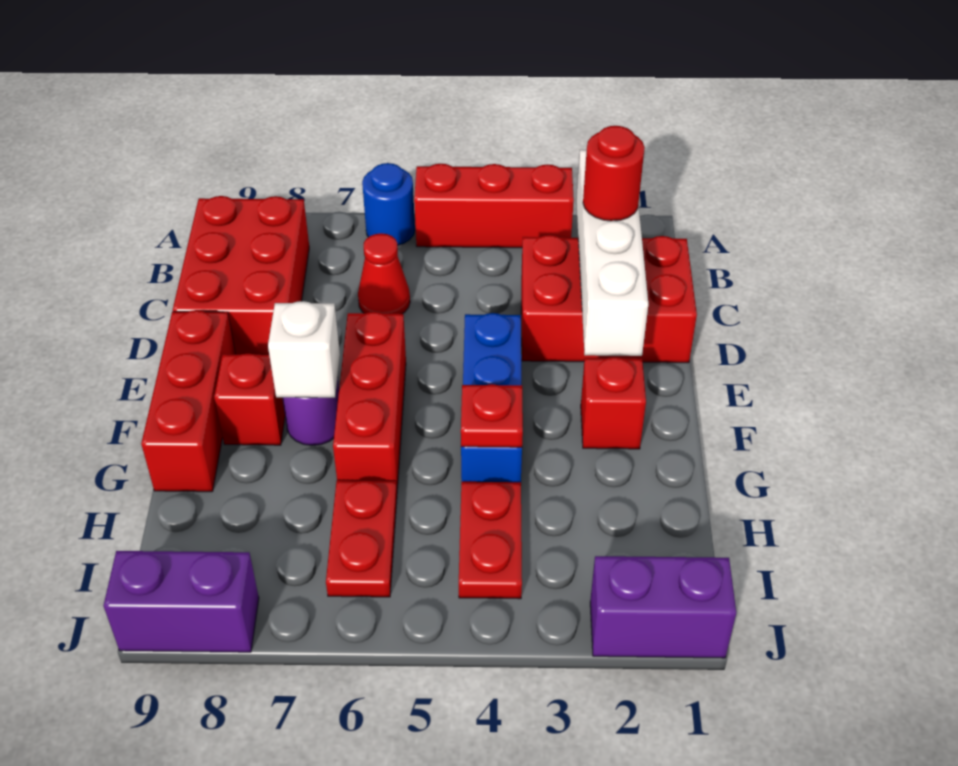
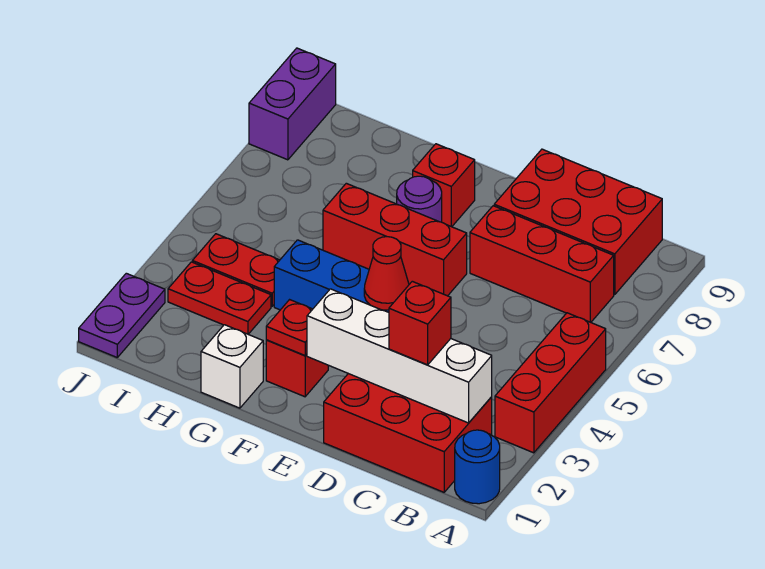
blue 1x1 round brick [362,163,415,246] -> blue 1x1 round brick moved to [455,430,500,504]
red 2x3 brick [521,235,697,363] -> red 2x3 brick turned to [324,374,492,492]
red 1x1 round brick [583,126,645,221] -> red 1x1 brick [389,281,451,365]
red 1x1 cone [358,233,410,314] -> red 1x1 cone moved to [364,237,409,310]
red 1x3 brick [141,310,236,492] -> red 1x3 brick moved to [470,206,614,322]
white 1x1 brick [268,301,340,398] -> white 1x1 brick moved to [201,325,263,408]
red 1x1 plate [461,384,523,447] -> red 1x1 plate moved to [266,300,313,355]
red 1x2 plate [326,480,397,597] -> red 1x2 plate moved to [168,262,271,334]
purple 1x2 brick [590,556,736,658] -> purple 1x2 plate [79,273,165,357]

